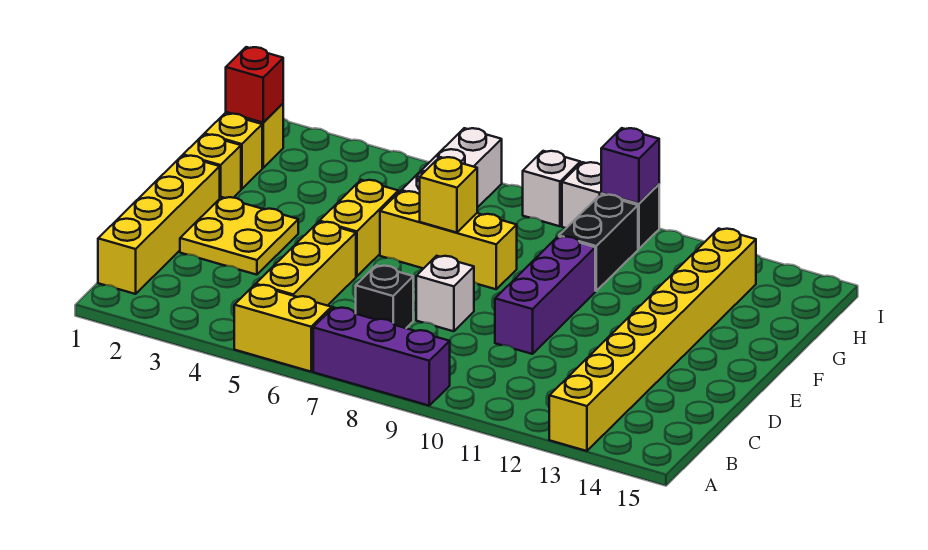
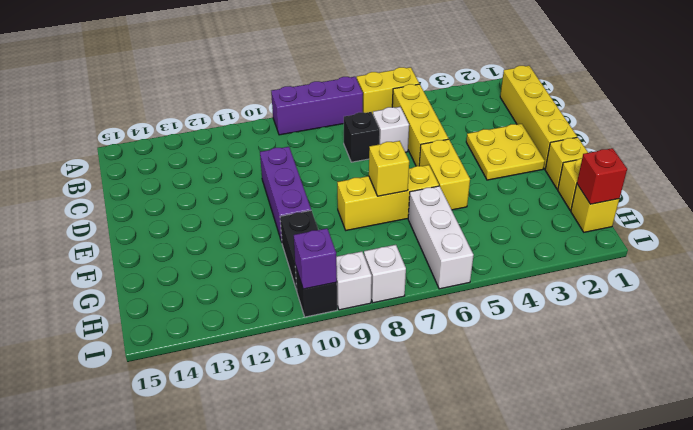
yellow 1x8 brick [549,229,756,451] -> none
white 1x1 brick [416,256,474,331] -> white 1x1 brick moved to [373,107,409,152]

